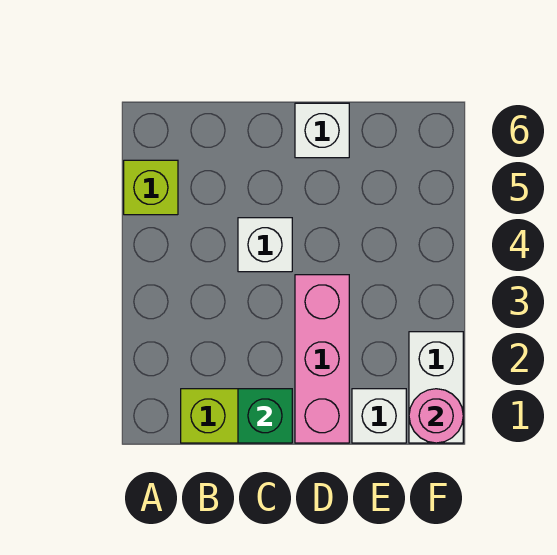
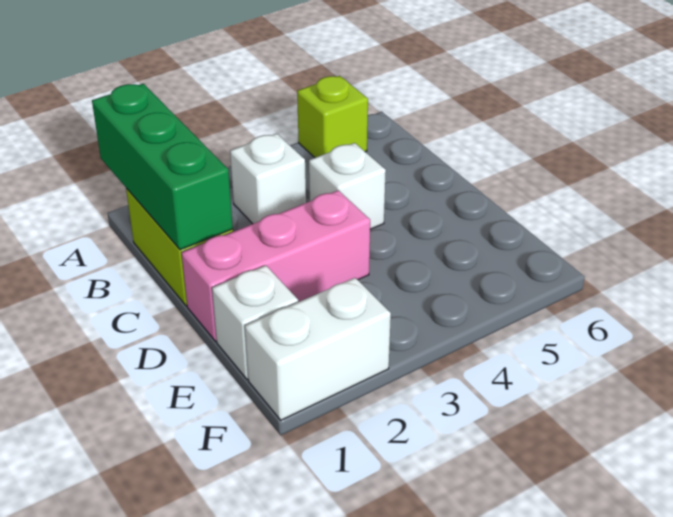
green 1x1 brick [238,389,292,443] -> green 1x3 brick [92,84,233,250]
white 1x1 brick [295,103,349,158] -> white 1x1 brick moved to [230,134,306,224]
pink 1x1 round brick [409,389,463,443] -> none

